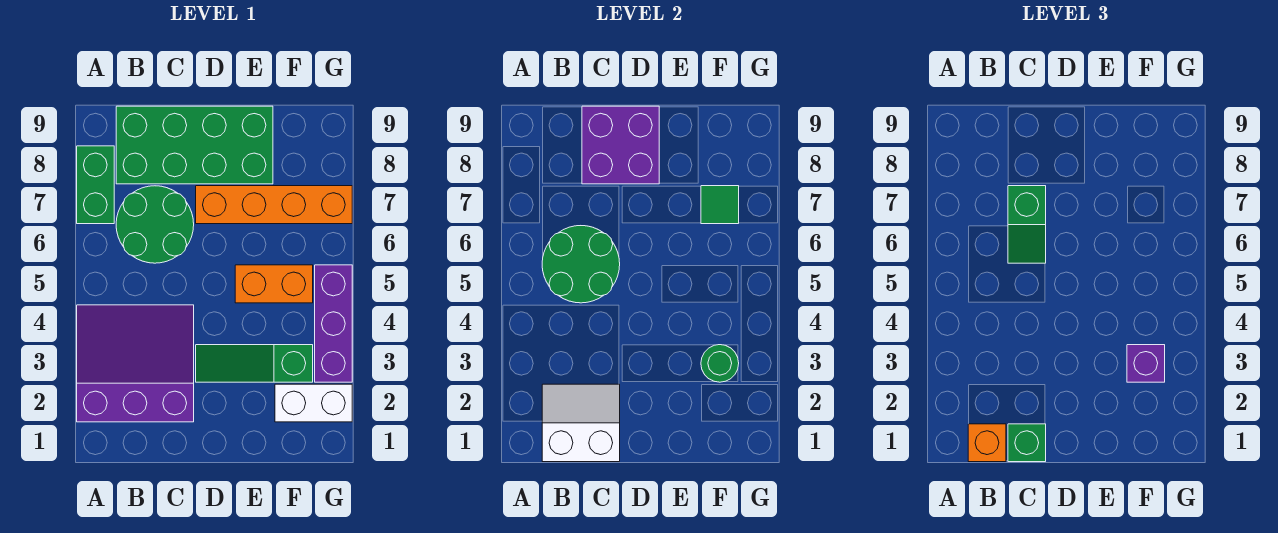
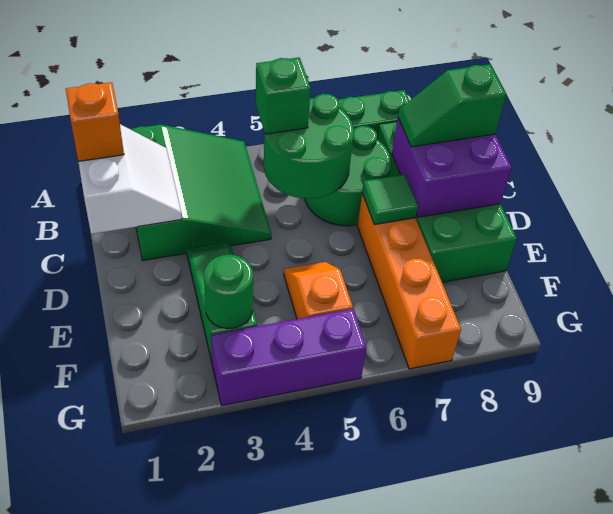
purple 3x3 slope [77,305,194,422] -> green 3x3 slope [131,125,271,260]
green 1x1 brick [1008,424,1046,462] -> green 1x1 brick moved to [256,58,311,134]
green 1x2 slope [1008,186,1046,263] -> green 1x2 slope moved to [398,64,506,147]
orange 1x2 brick [235,265,313,303] -> orange 1x2 slope [284,262,353,319]
white 1x2 brick [275,384,352,422] -> none
purple 1x1 brick [1127,345,1165,382] -> none
green 1x1 tile [701,186,739,224] -> green 1x1 tile moved to [362,174,418,225]

